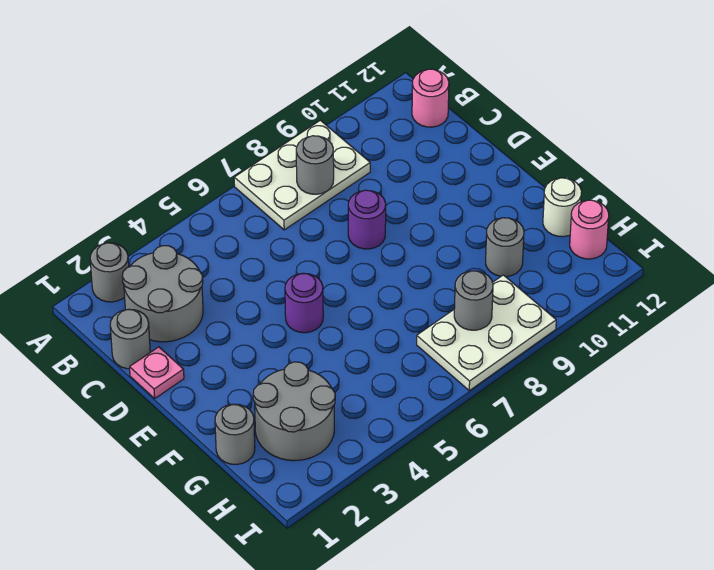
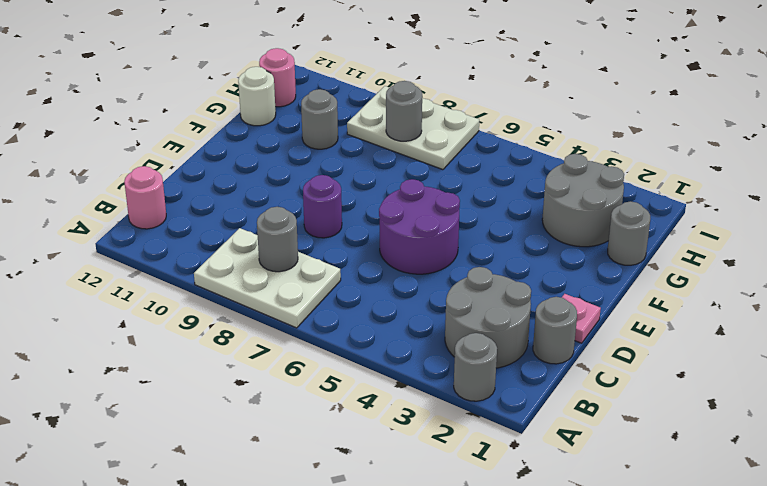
purple 1x1 round brick [285,273,323,333] -> purple 2x2 round brick [379,179,460,274]

